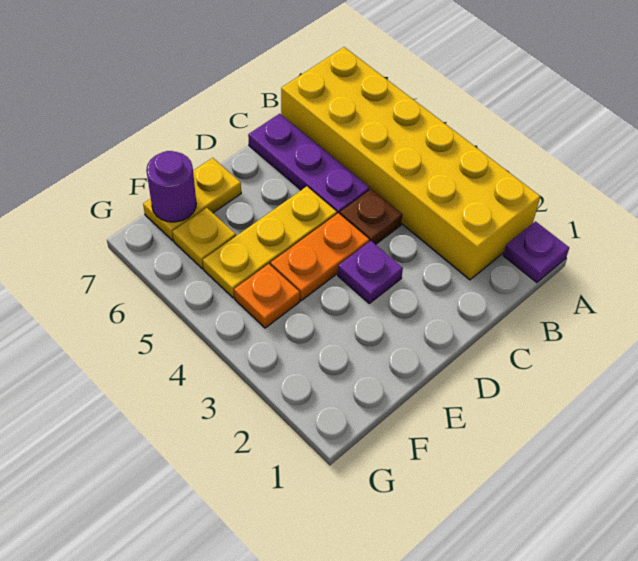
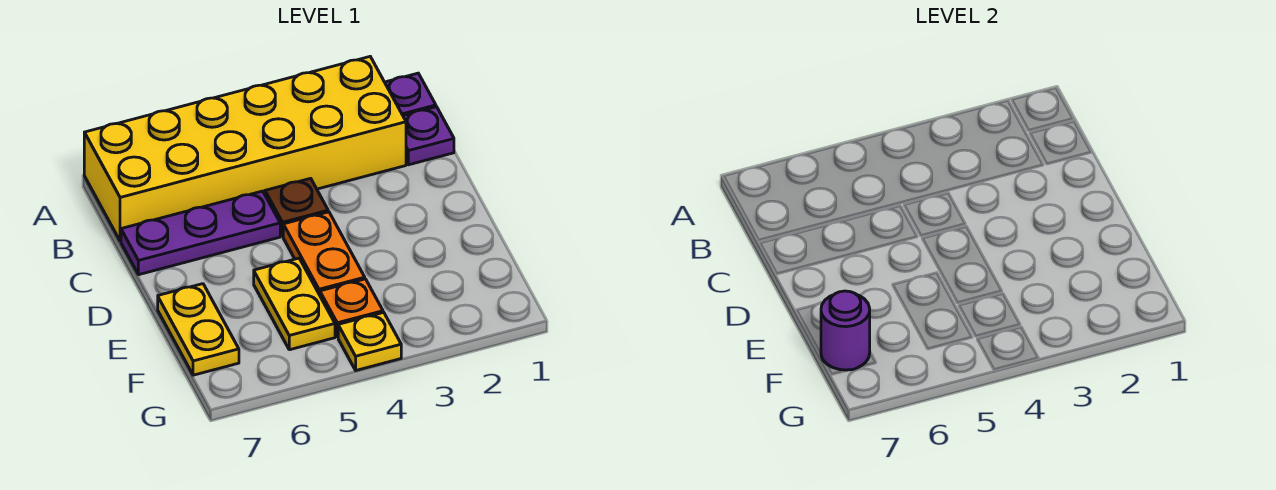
purple 1x1 plate [338,241,403,303] -> purple 1x1 plate moved to [403,107,454,165]
yellow 1x3 plate [203,186,337,298] -> yellow 1x2 plate [254,258,335,350]
yellow 1x1 plate [172,208,236,269] -> yellow 1x1 plate moved to [338,312,401,370]

